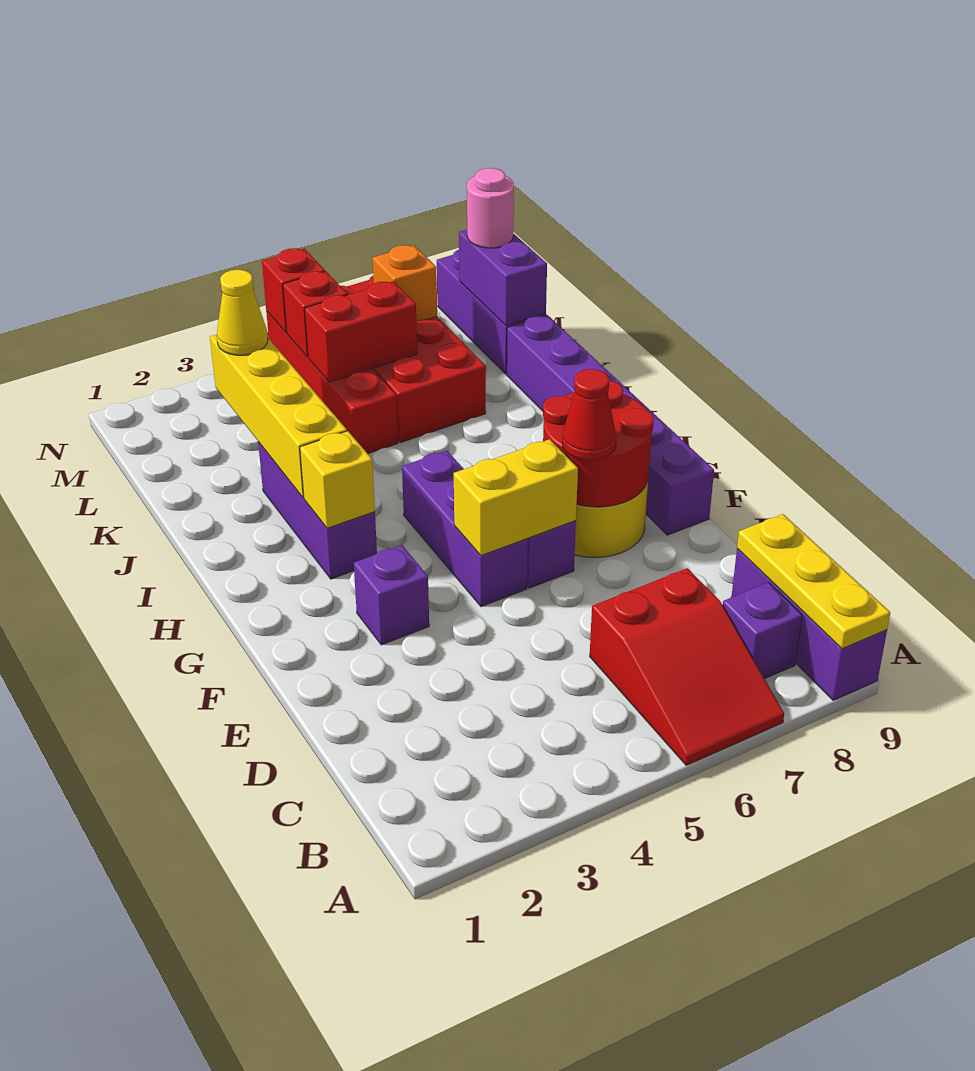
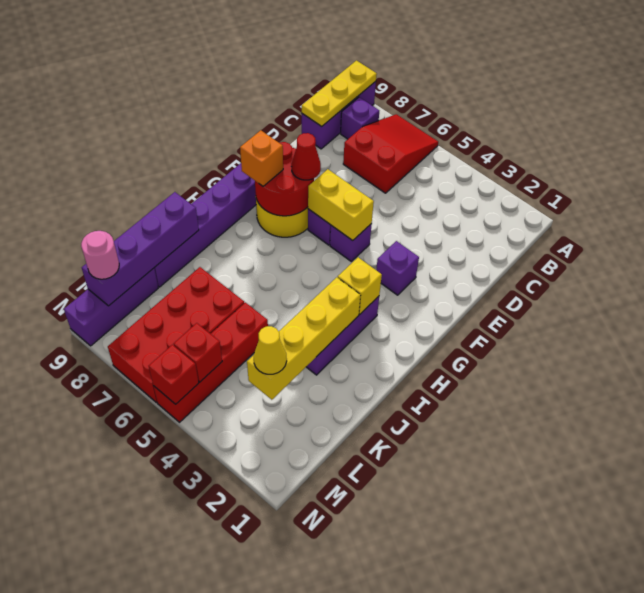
purple 1x3 brick [402,451,528,607] -> purple 1x1 brick [330,224,372,261]
red 1x2 brick [305,281,417,382] -> none
purple 1x2 brick [459,230,547,326] -> purple 1x4 brick [82,192,199,306]
orange 1x1 brick [373,245,437,323] -> orange 1x1 brick moved to [240,130,283,186]

